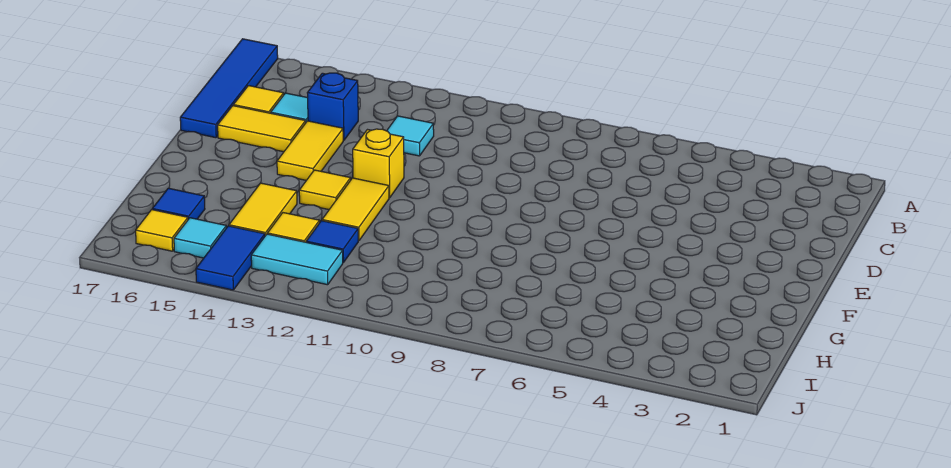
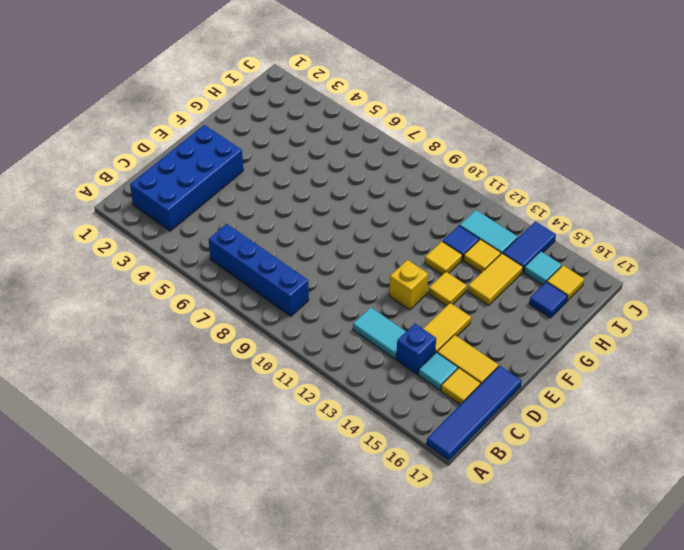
none -> blue 2x4 brick [130,125,243,231]
none -> blue 1x4 brick [209,224,309,316]
cyan 1x1 tile [387,116,434,156] -> cyan 1x2 tile [353,307,406,359]
yellow 1x2 tile [322,178,389,241] -> yellow 1x1 tile [425,242,462,275]

